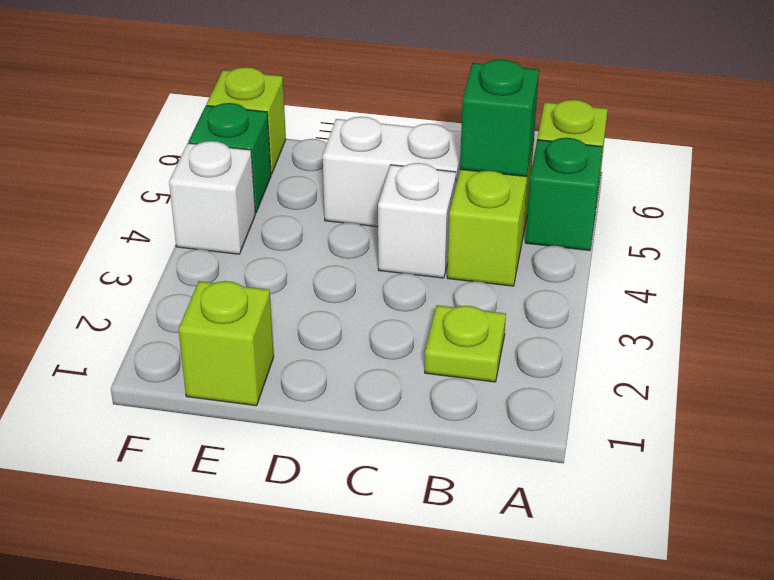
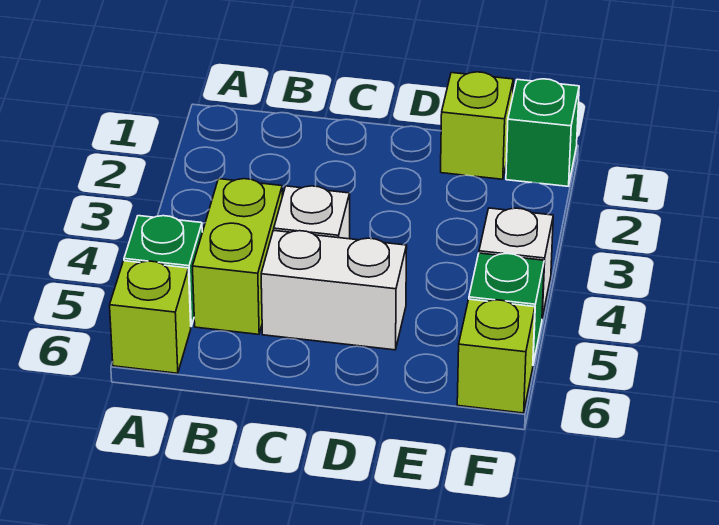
lime 1x1 plate [425,305,506,382] -> none
green 1x1 brick [460,60,539,177] -> green 1x1 brick moved to [506,79,579,186]

